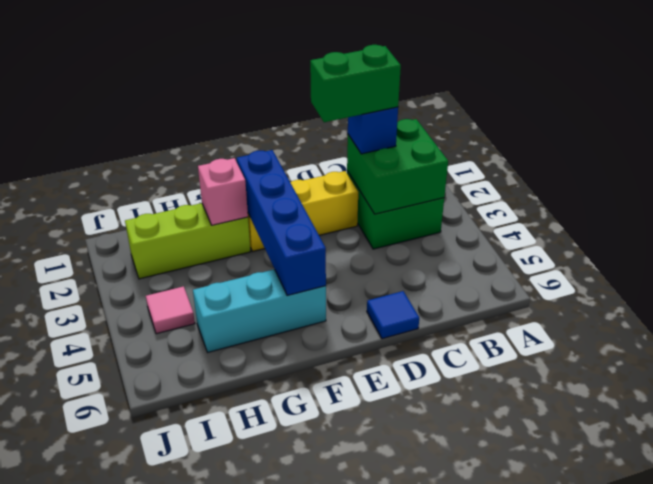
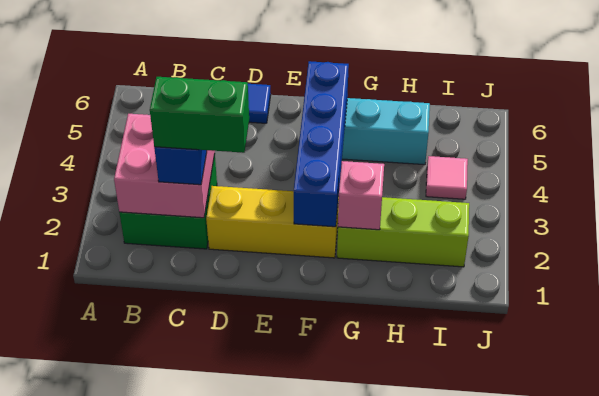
green 2x2 brick [347,119,448,214] -> pink 2x2 brick [114,114,215,218]

